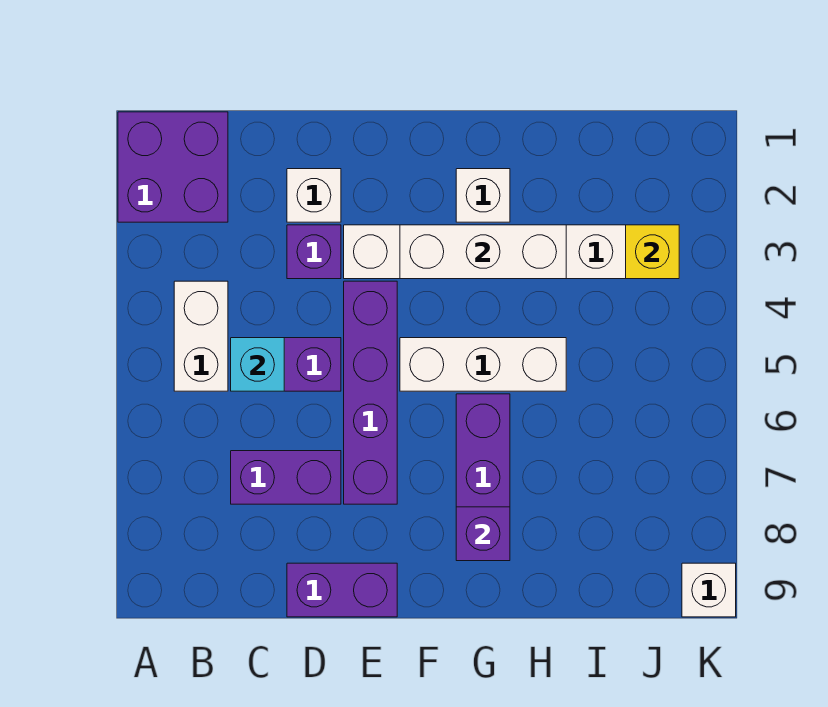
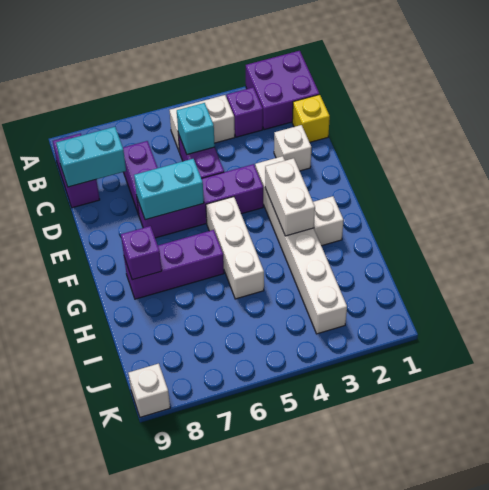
none -> cyan 1x2 brick [56,127,126,187]
purple 1x1 brick [287,225,341,279] -> purple 1x1 brick moved to [227,87,263,137]
purple 1x2 brick [287,563,397,617] -> purple 1x2 brick moved to [53,133,100,208]
none -> cyan 1x2 brick [134,159,204,220]
white 1x3 brick [400,225,566,279] -> white 1x2 brick [265,158,315,236]
yellow 1x1 brick [626,225,679,279] -> yellow 1x1 brick moved to [292,94,330,142]

